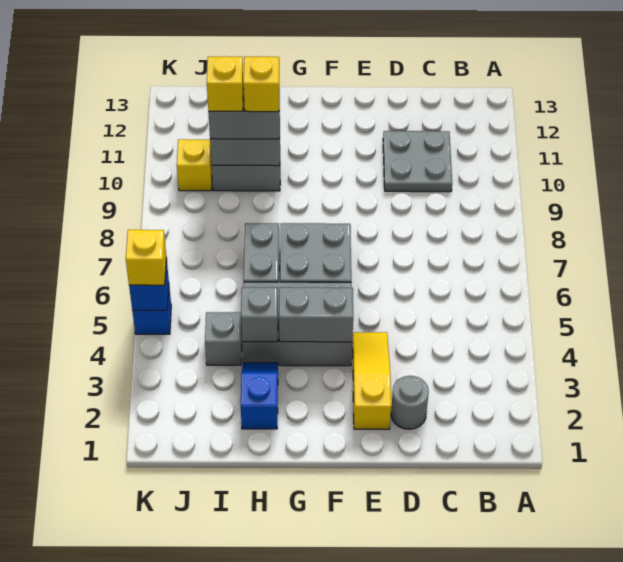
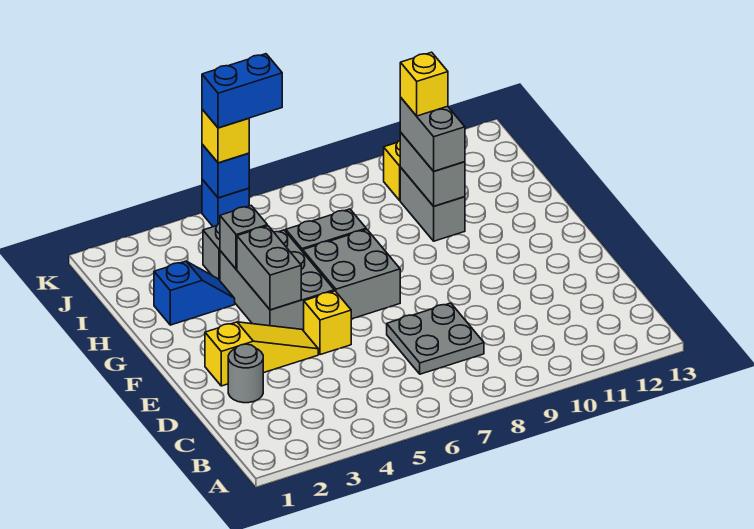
grey 2x2 plate [383,131,452,192] -> grey 2x2 plate moved to [387,303,484,374]
yellow 1x1 brick [244,57,279,112] -> yellow 1x1 brick moved to [304,291,351,355]
none -> blue 1x2 brick [202,54,282,128]

